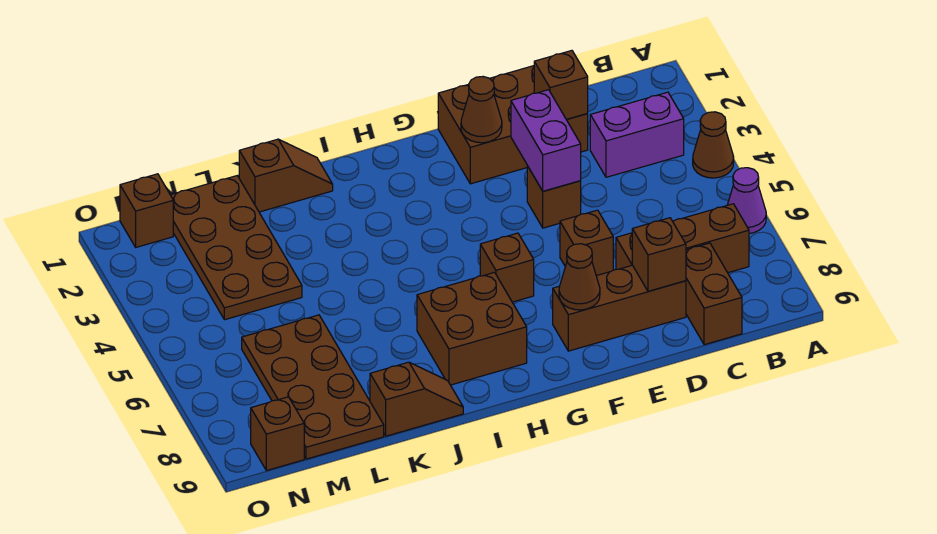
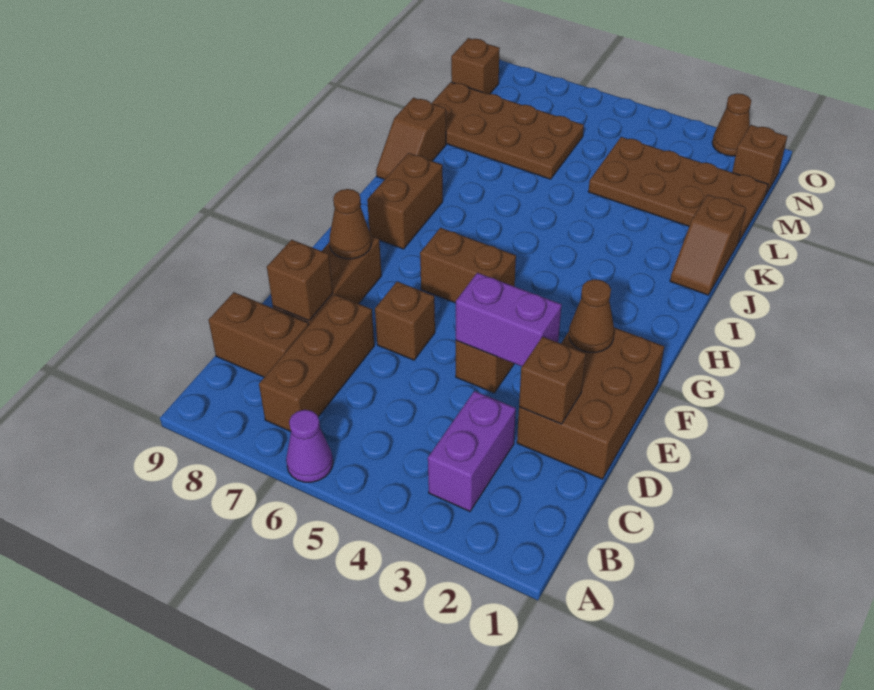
brown 1x1 cone [693,112,734,178] -> brown 1x1 cone moved to [712,93,751,156]
brown 1x1 brick [480,233,534,302] -> brown 1x2 brick [420,228,516,303]
brown 2x2 brick [417,272,527,385] -> brown 1x2 brick [367,153,443,249]

